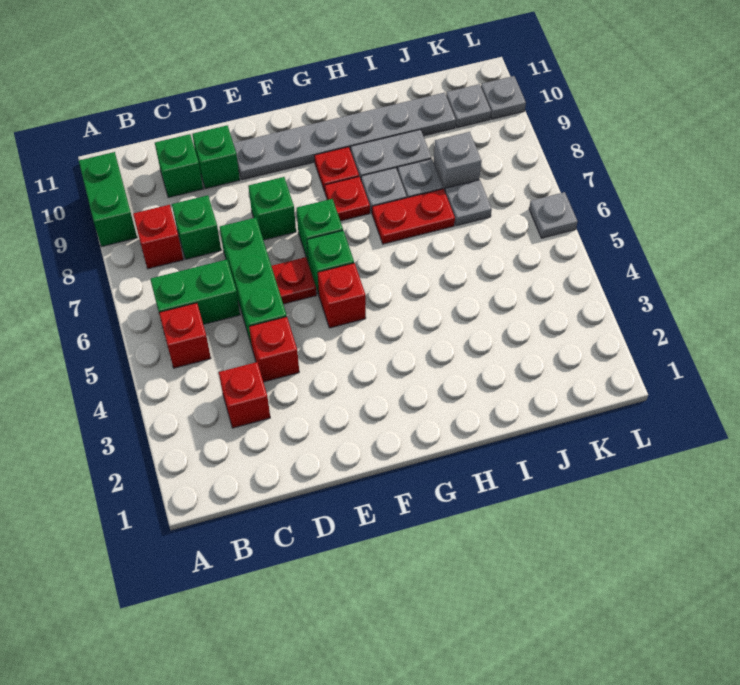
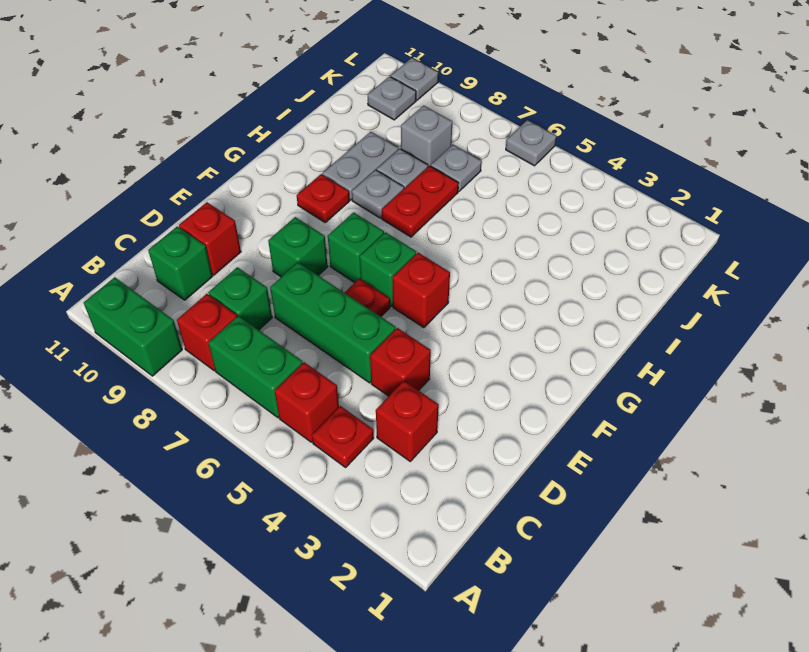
green 1x2 brick [150,260,240,325] -> green 1x2 brick turned to [208,316,303,418]
green 1x1 brick [192,126,240,189] -> red 1x1 brick [179,202,241,275]
grey 1x6 plate [233,93,456,180] -> none
red 1x1 plate [325,177,370,221] -> red 1x1 plate moved to [312,406,374,467]

